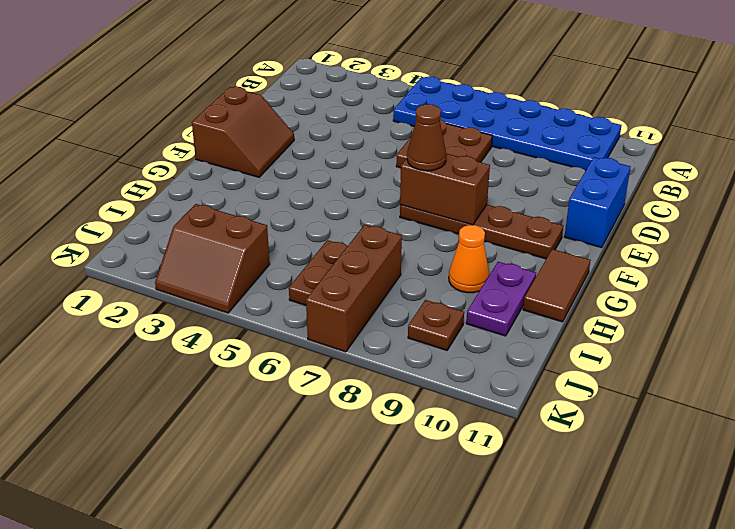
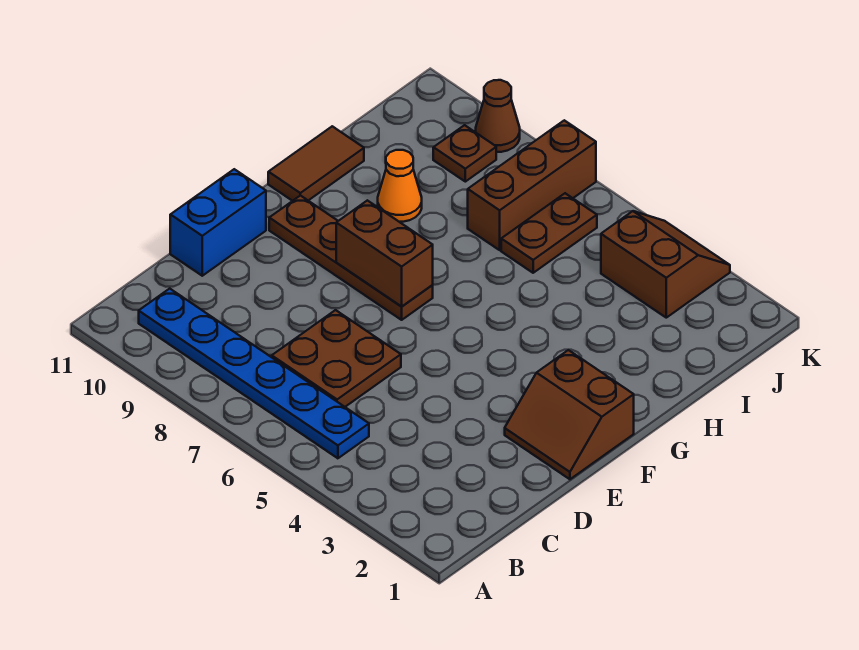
blue 2x6 plate [393,76,621,170] -> blue 1x6 plate [139,289,369,458]
brown 2x2 slope [192,87,294,177] -> brown 2x2 slope turned to [505,350,634,479]
brown 1x1 cone [407,104,446,171] -> brown 1x1 cone moved to [476,80,520,152]
purple 1x2 plate [466,262,536,336] -> none

